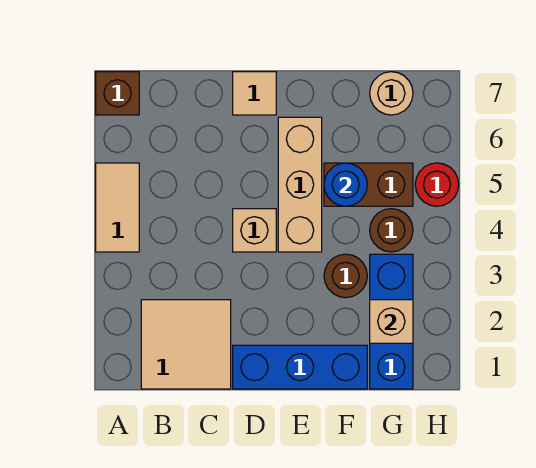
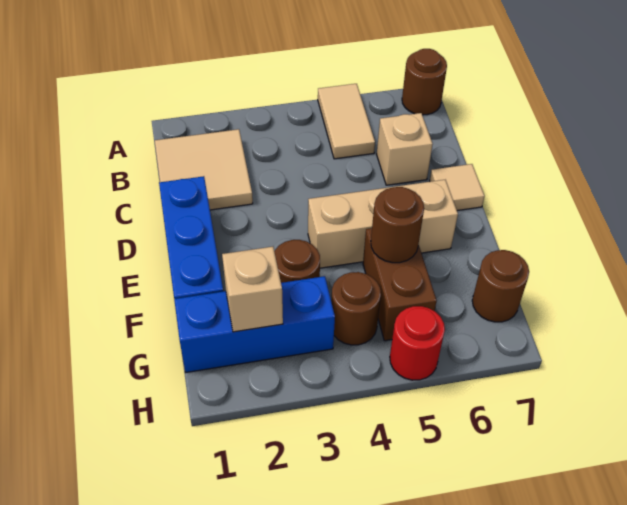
tan 1x2 tile [96,163,139,252] -> tan 1x2 tile turned to [318,84,375,159]
brown 1x1 brick [96,72,139,115] -> brown 1x1 round brick [402,49,447,115]
tan 1x1 brick [233,209,276,252] -> tan 1x1 brick moved to [377,113,433,185]
blue 1x1 round brick [324,163,367,206] -> brown 1x1 round brick [371,187,424,263]
tan 1x1 round brick [370,72,413,115] -> brown 1x1 round brick [472,250,529,322]

